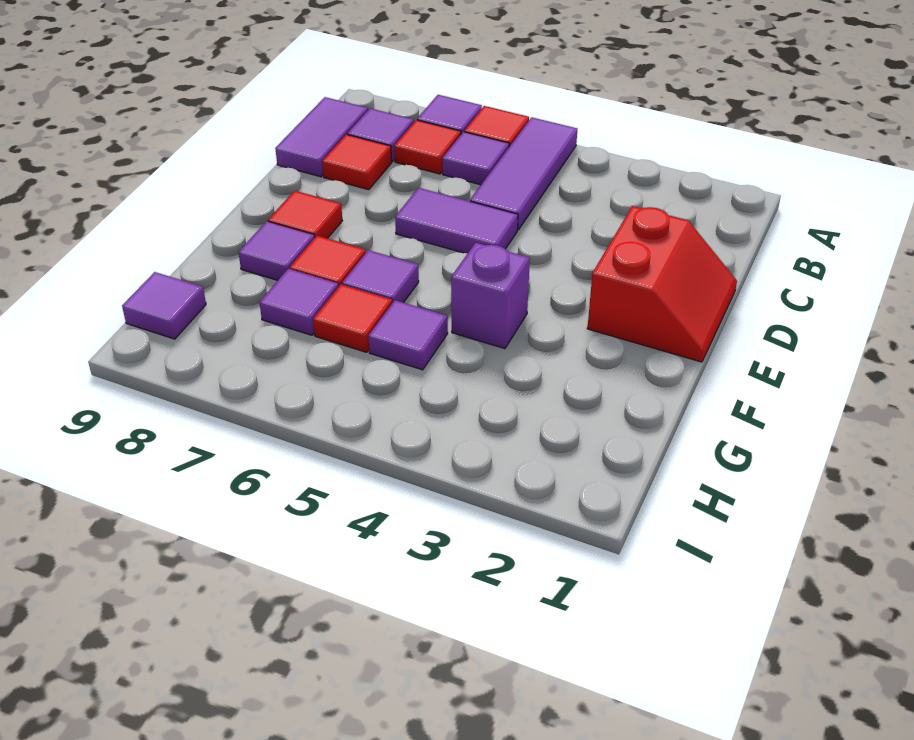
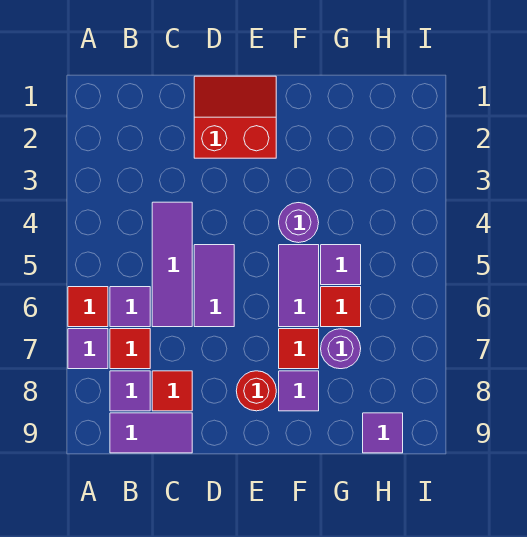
purple 1x3 tile [470,117,577,230] -> purple 1x3 tile turned to [152,202,192,327]
red 1x1 tile [268,191,342,238] -> red 1x1 round brick [236,371,276,411]
purple 1x1 brick [451,243,530,349] -> purple 1x1 round brick [279,203,319,243]
purple 1x1 tile [342,250,419,303] -> purple 1x2 tile [279,245,319,327]
purple 1x1 tile [259,269,338,335] -> purple 1x1 round brick [321,329,361,369]

